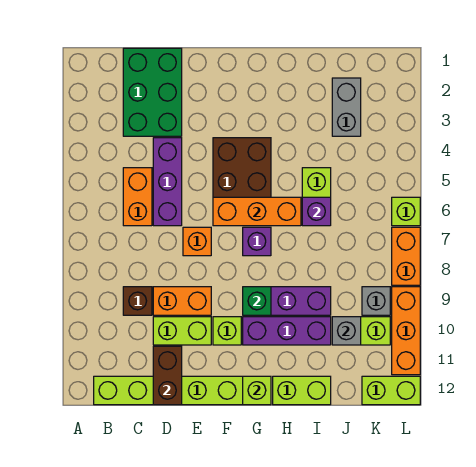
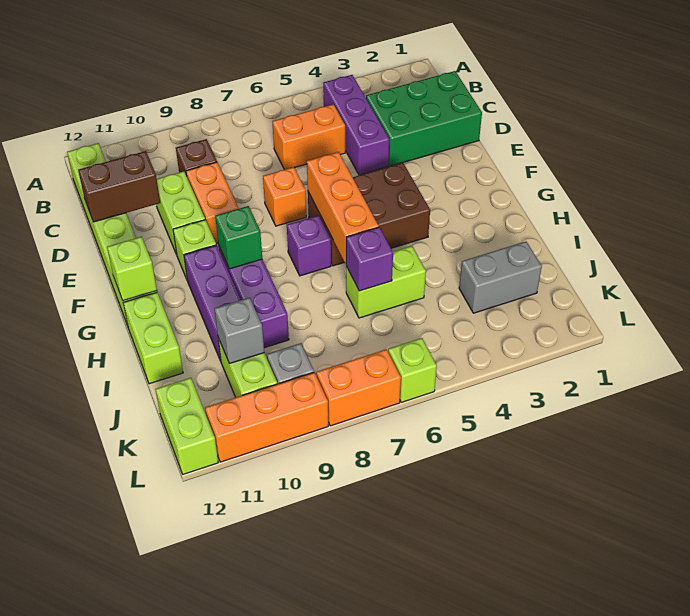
purple 1x3 brick [153,138,182,226] -> purple 1x3 brick turned to [323,75,389,175]

